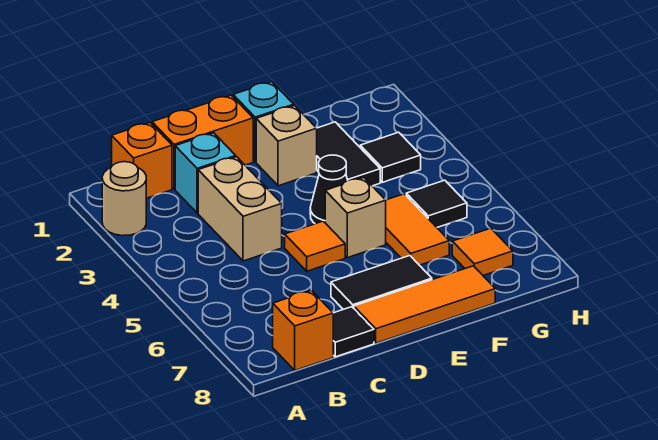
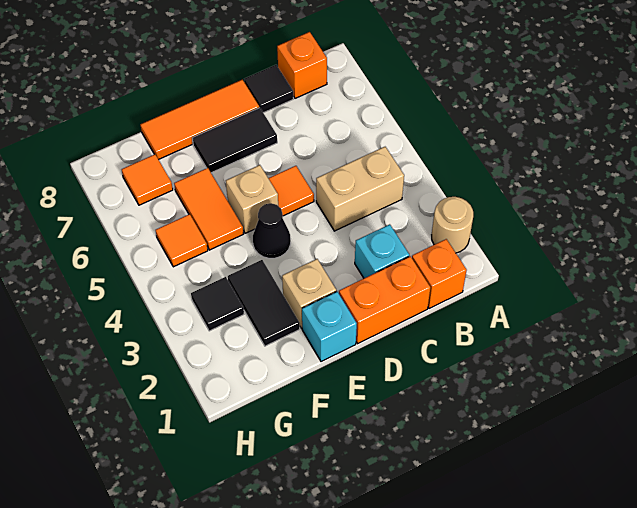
tan 1x2 brick [198,157,282,261] -> tan 1x2 brick turned to [316,147,404,231]
black 1x1 tile [406,180,467,227] -> orange 1x1 tile [156,214,208,267]

